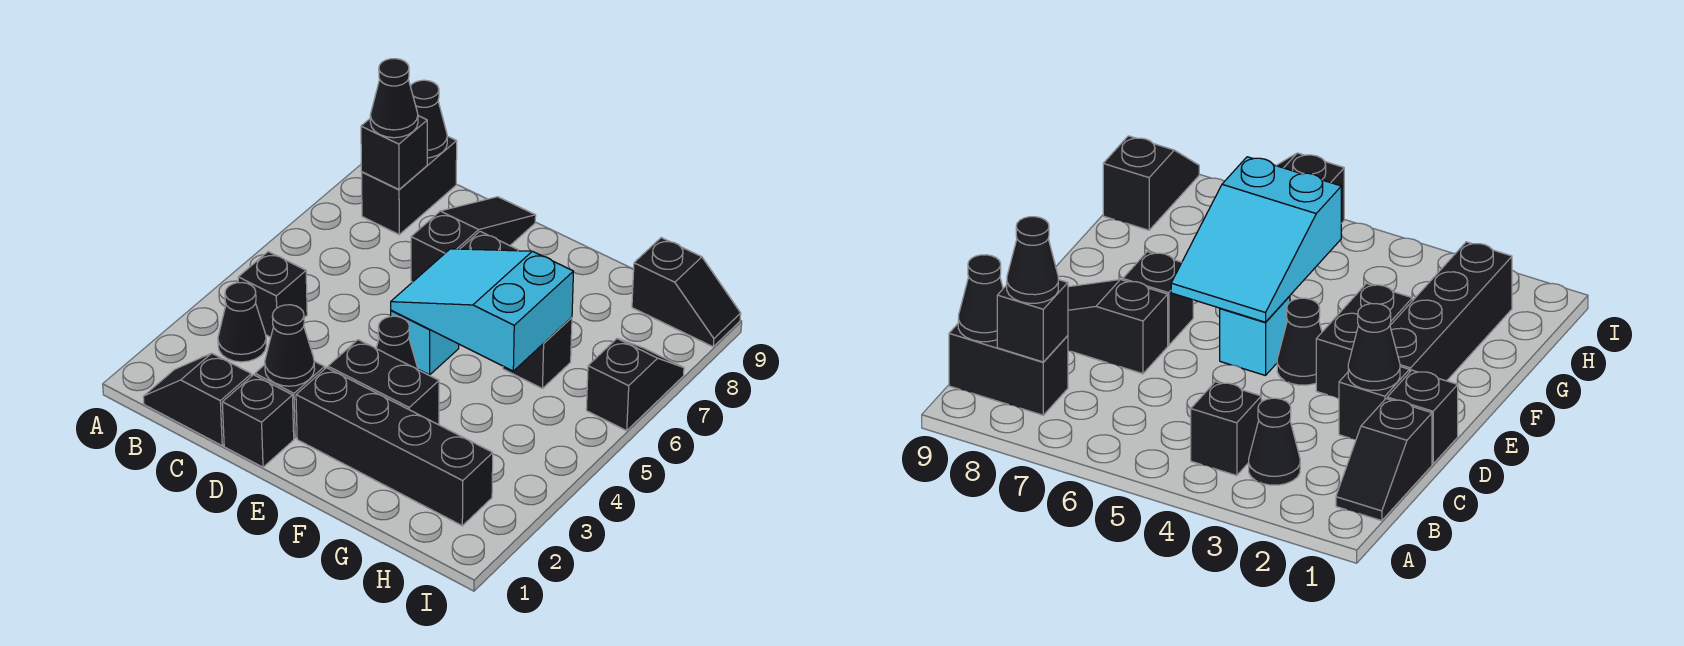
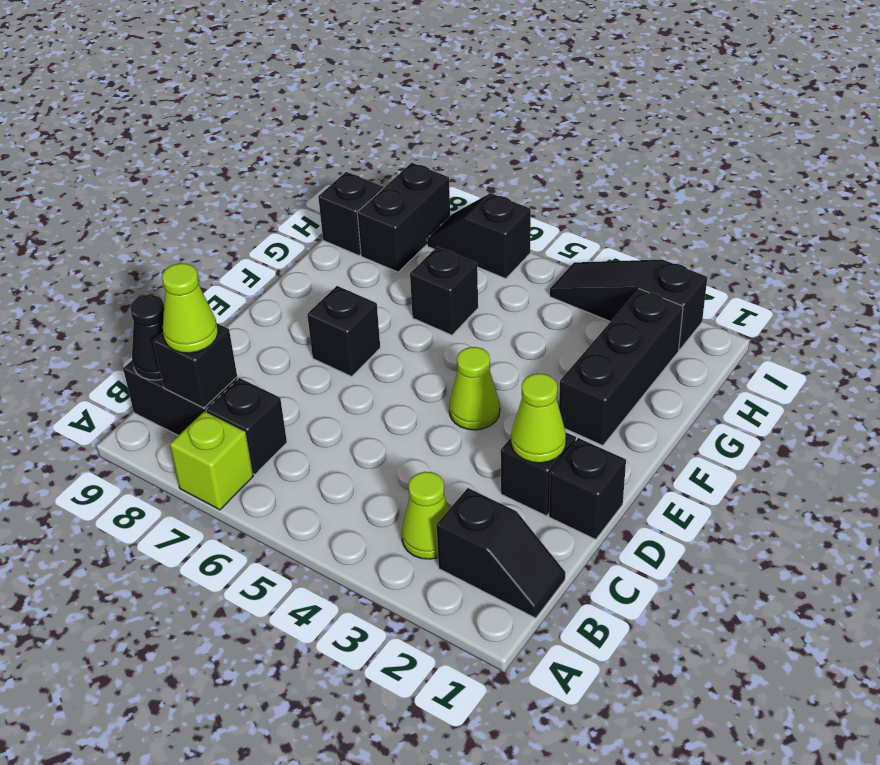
none -> lime 1x1 brick [170,411,253,510]
black 1x2 slope [143,353,251,446] -> black 1x2 slope turned to [437,488,565,618]
black 1x1 cone [218,282,266,362] -> lime 1x1 cone [402,472,449,559]
black 1x1 brick [238,252,307,337] -> black 1x1 brick moved to [206,378,287,474]
black 1x1 cone [370,59,418,138] -> lime 1x1 cone [162,263,218,353]
black 1x1 cone [265,305,315,386] -> lime 1x1 cone [511,374,566,463]
black 1x3 slope [411,197,536,282] -> black 1x3 slope moved to [550,259,707,350]
black 1x4 brick [296,368,493,526] -> black 1x3 brick [559,289,683,446]
black 1x2 brick [328,340,439,425] -> black 1x2 brick moved to [357,163,450,272]
black 1x1 cone [376,316,418,370] -> lime 1x1 cone [449,347,500,430]
cyan 1x1 brick [391,310,459,375] -> none
cyan 2x3 slope [391,249,573,371] -> none

